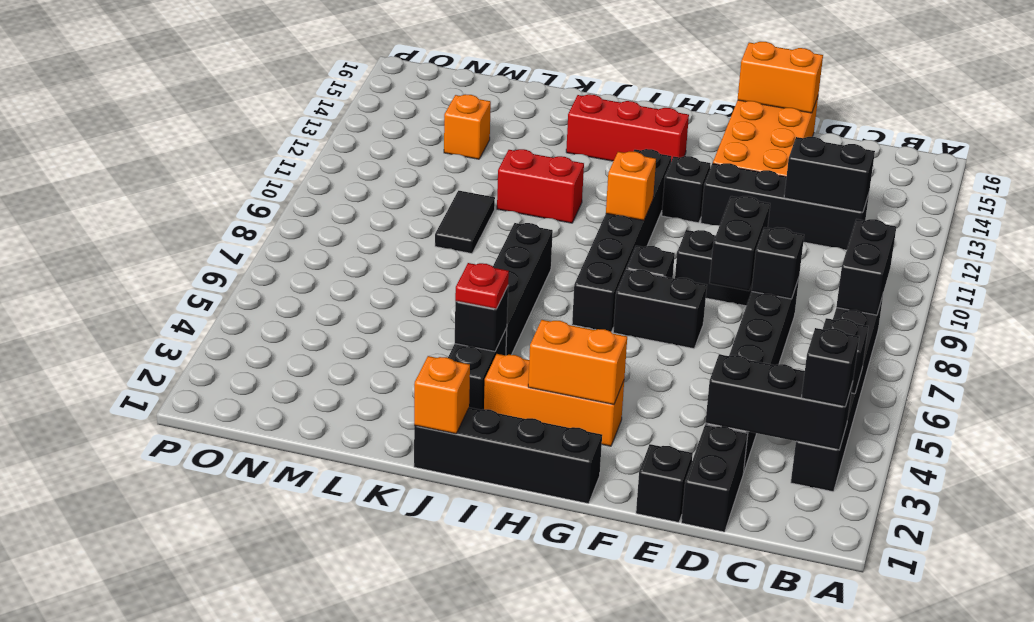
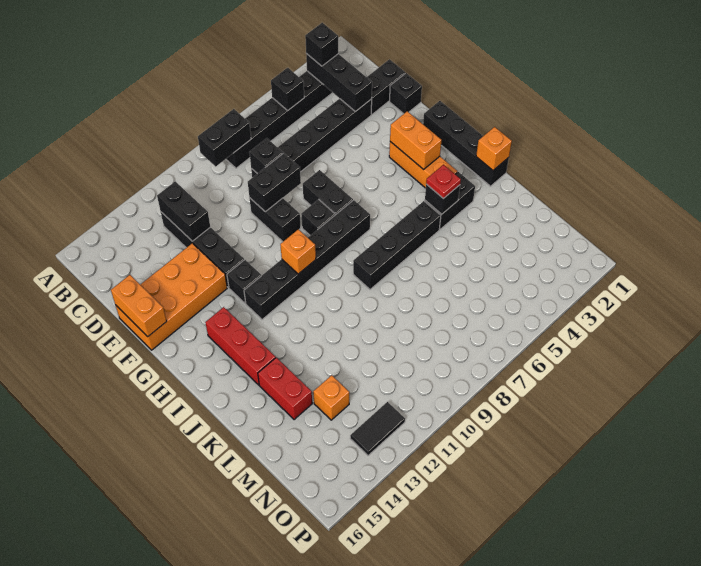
red 1x2 brick [497,149,584,223] -> red 1x2 brick moved to [258,357,312,420]
black 1x2 tile [435,191,495,254] -> black 1x2 tile moved to [350,402,405,456]

